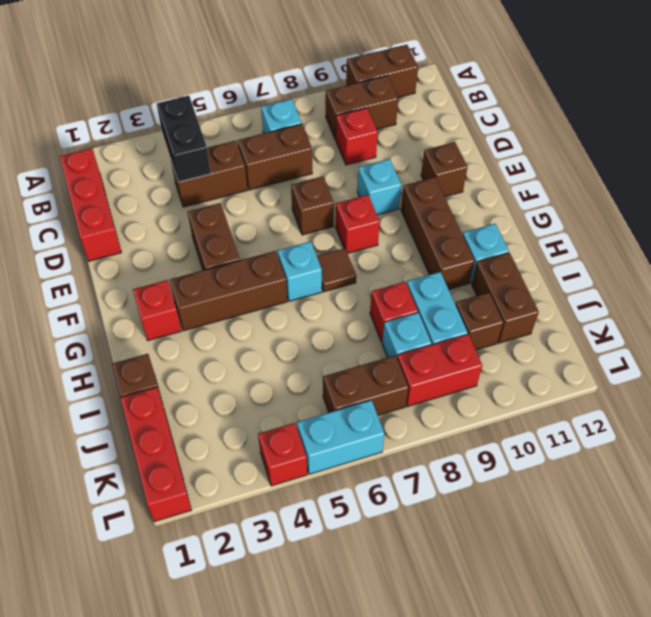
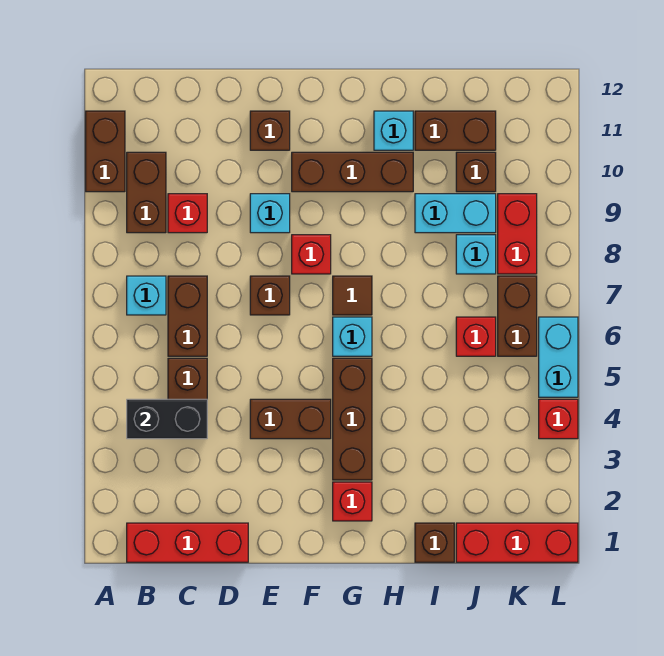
red 1x1 brick [370,282,418,342] -> red 1x1 brick moved to [456,317,496,356]

